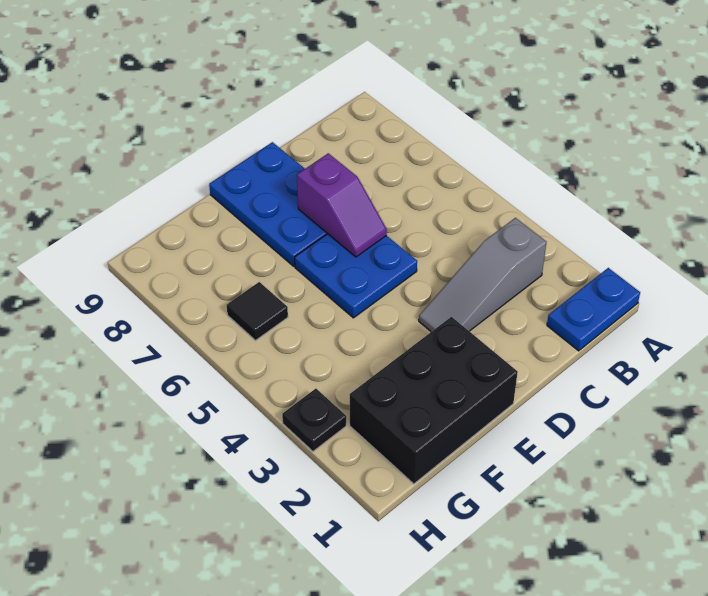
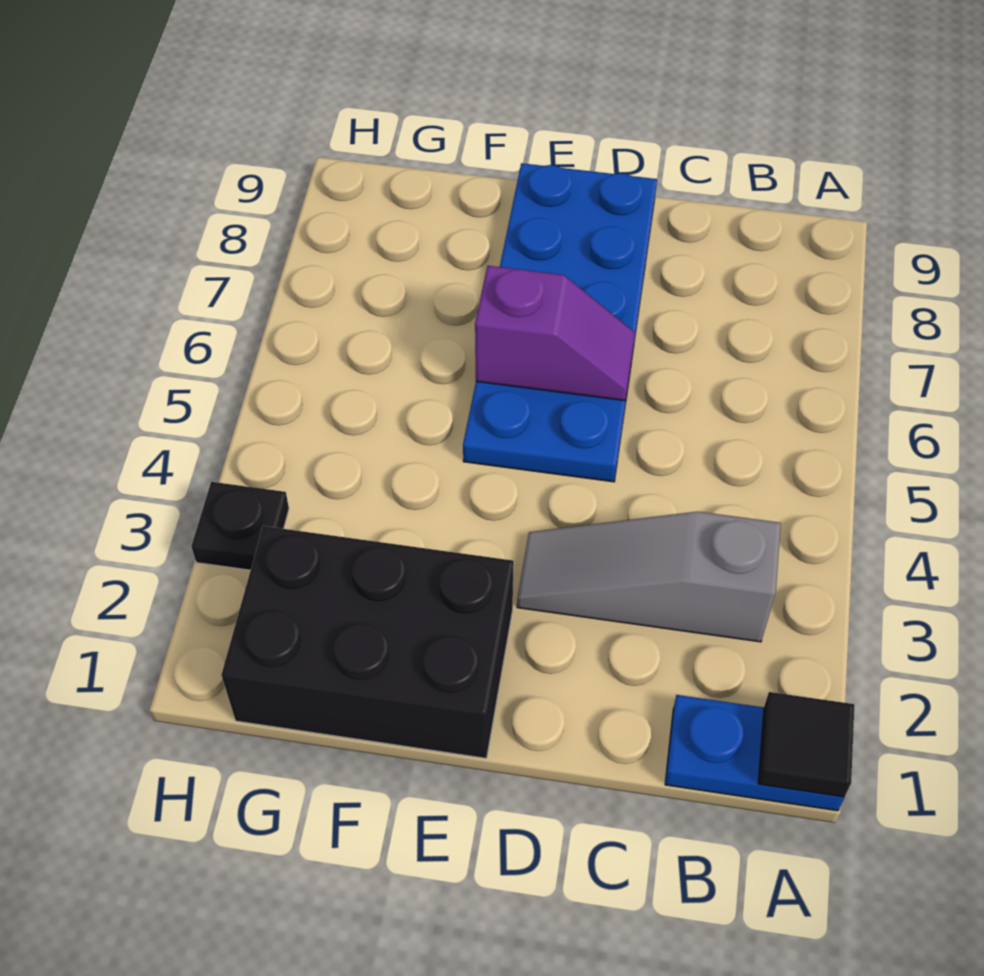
purple 1x2 slope [297,153,387,257] -> purple 1x2 slope turned to [475,266,635,401]
black 1x1 tile [227,282,288,341] -> black 1x1 tile moved to [758,692,854,797]

